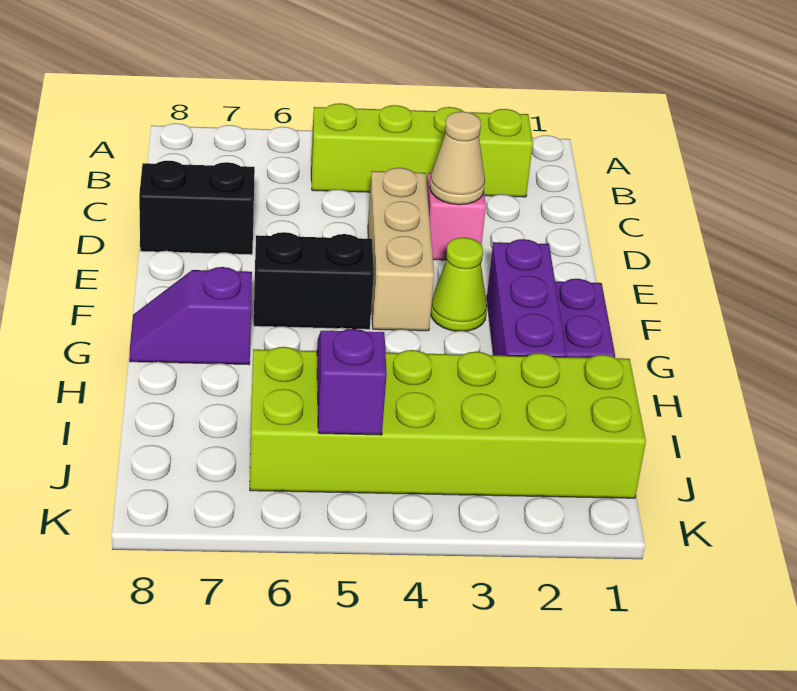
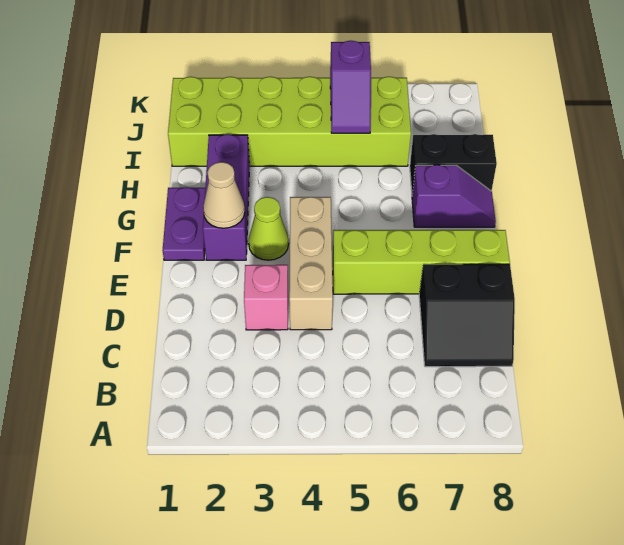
lime 1x4 brick [311,103,533,197] -> lime 1x4 brick moved to [333,230,510,294]
tan 1x1 cone [430,112,485,205] -> tan 1x1 cone moved to [203,162,245,228]
black 1x2 brick [254,232,374,329] -> black 1x2 brick moved to [410,134,497,193]

